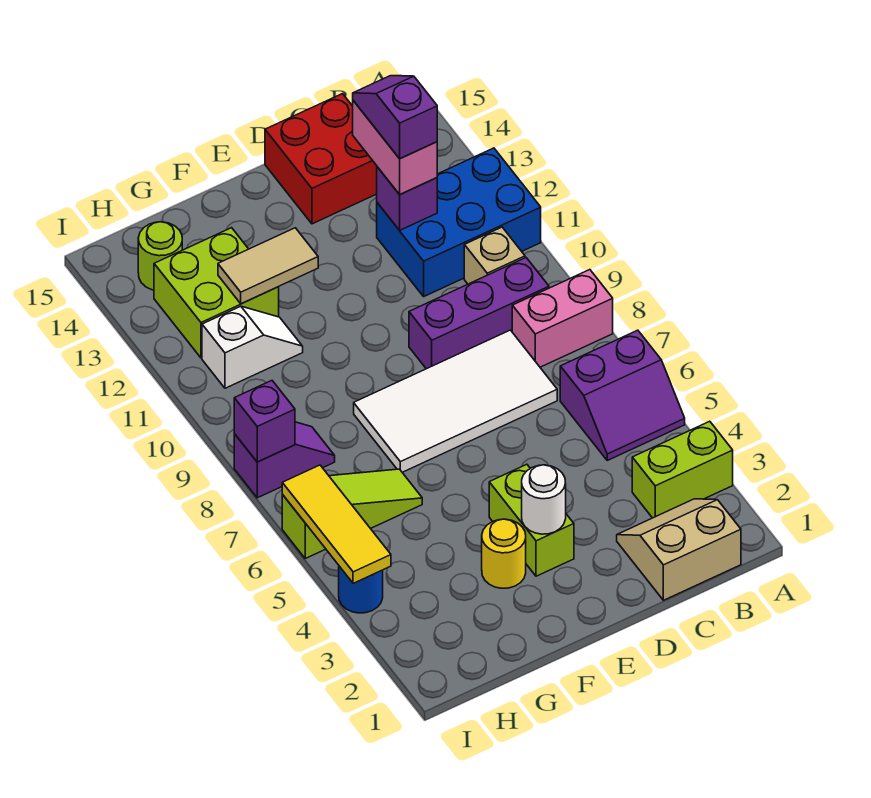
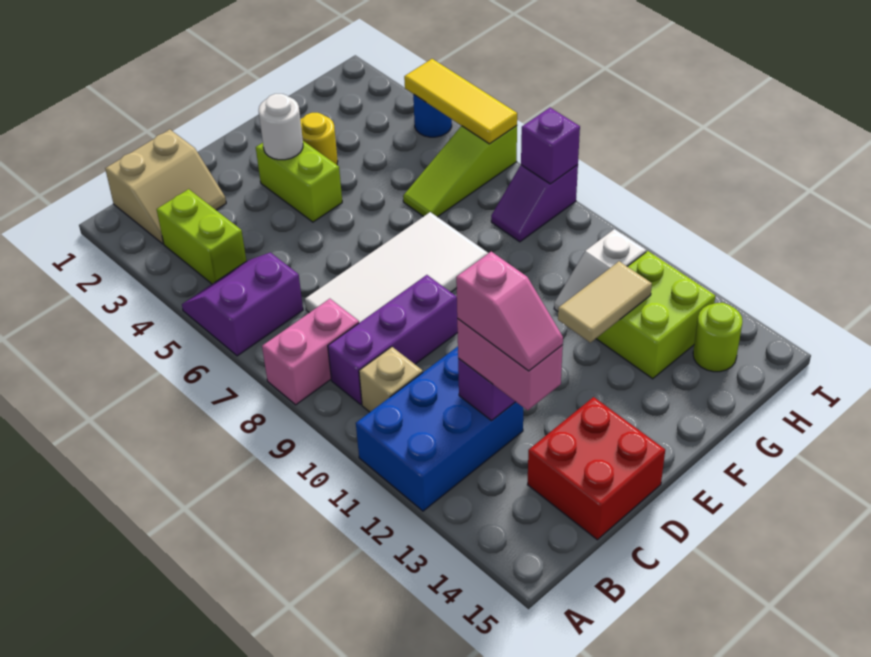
lime 1x2 brick [632,421,733,518] -> lime 1x2 brick turned to [157,189,246,284]
purple 1x2 slope [353,76,437,159] -> pink 1x2 slope [456,252,563,371]

